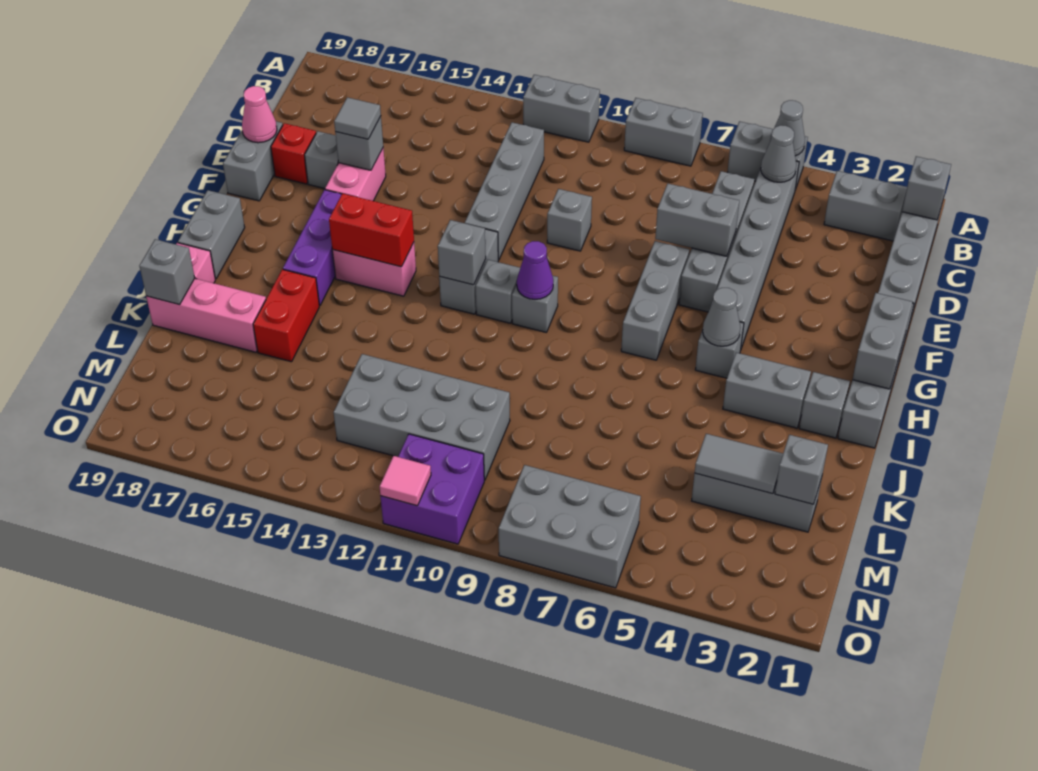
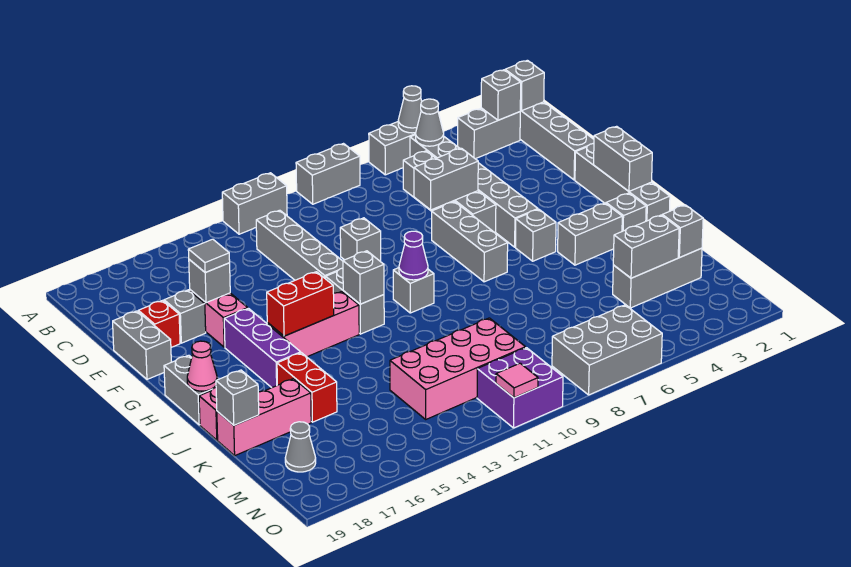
pink 1x1 cone [242,86,277,143] -> pink 1x1 cone moved to [187,341,217,391]
grey 1x1 cone [703,288,740,346] -> grey 1x1 cone moved to [285,422,316,472]
grey 1x1 brick [476,260,520,323] -> grey 1x1 brick moved to [481,70,521,120]
pink 1x2 brick [332,242,416,296] -> pink 1x3 brick [267,292,359,357]
grey 1x2 tile [695,434,783,494] -> grey 1x2 brick [613,215,679,278]
grey 2x4 brick [334,354,510,480] -> pink 2x4 brick [390,318,525,419]

